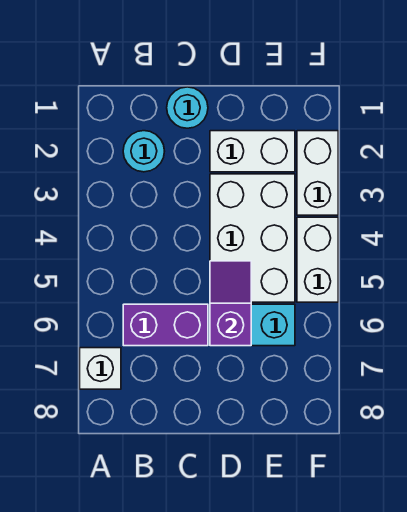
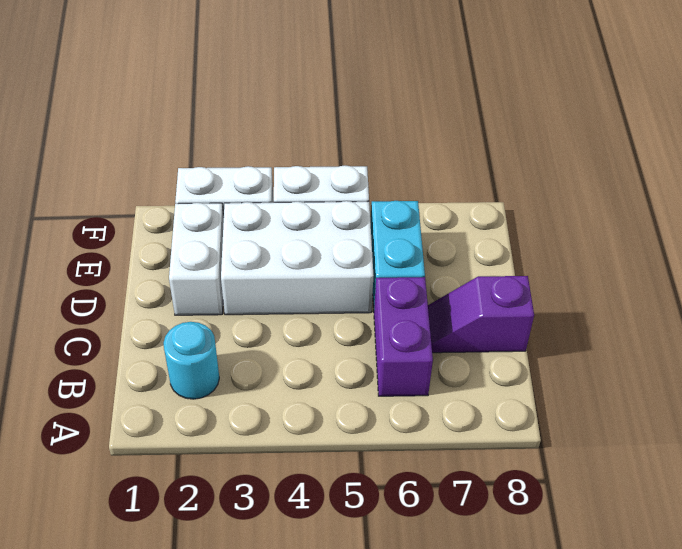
white 1x1 brick [80,348,121,389] -> none
cyan 1x1 round brick [167,87,208,128] -> none
purple 1x2 slope [210,261,251,346] -> purple 1x2 slope moved to [428,276,534,353]

